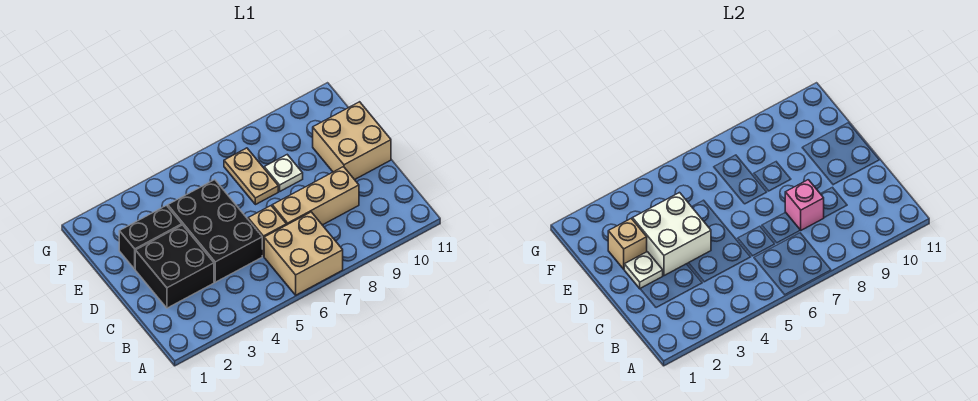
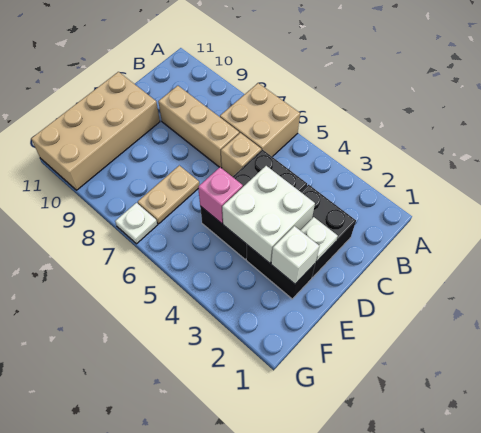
pink 1x1 brick [785,180,824,230] -> pink 1x1 brick moved to [198,167,243,224]
tan 2x2 brick [313,102,391,180] -> tan 2x4 brick [31,72,160,190]
tan 1x1 brick [608,218,647,269] -> white 1x1 brick [271,226,319,284]
white 1x1 plate [264,155,303,191] -> white 1x1 plate moved to [115,203,157,244]

